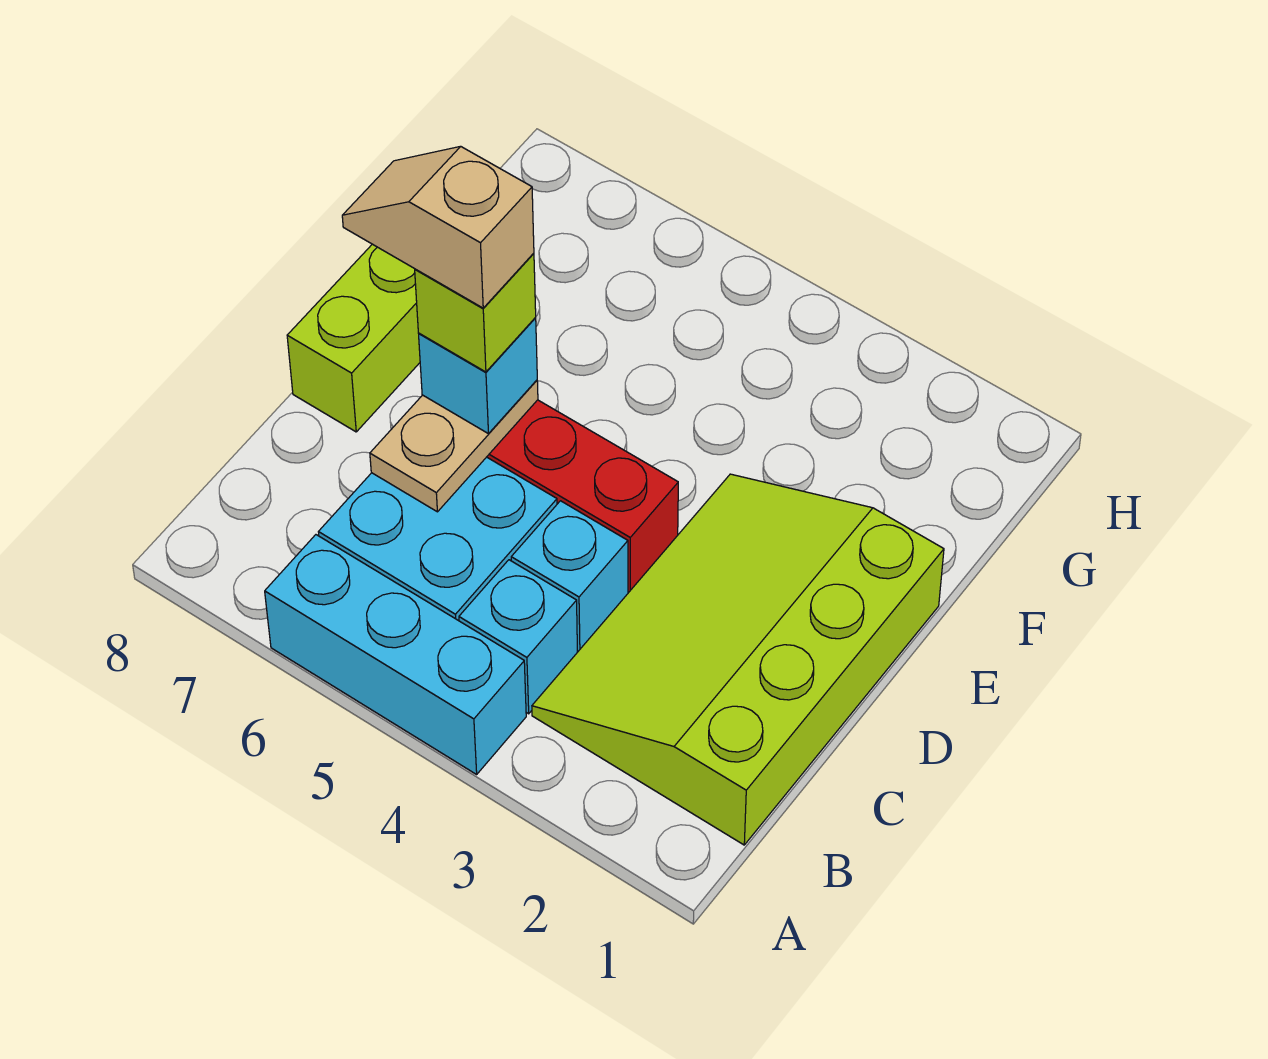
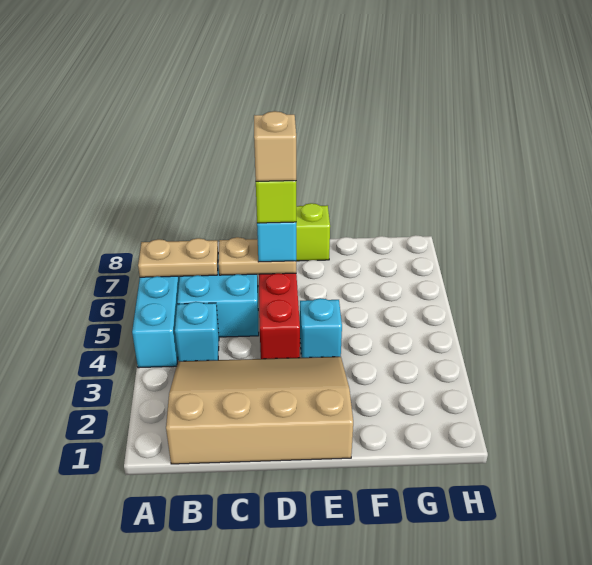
none -> tan 1x2 plate [138,238,218,277]
lime 3x4 slope [532,474,944,845] -> tan 3x4 slope [166,357,353,464]
cyan 1x1 brick [511,501,628,652] -> cyan 1x1 brick moved to [300,298,342,358]

